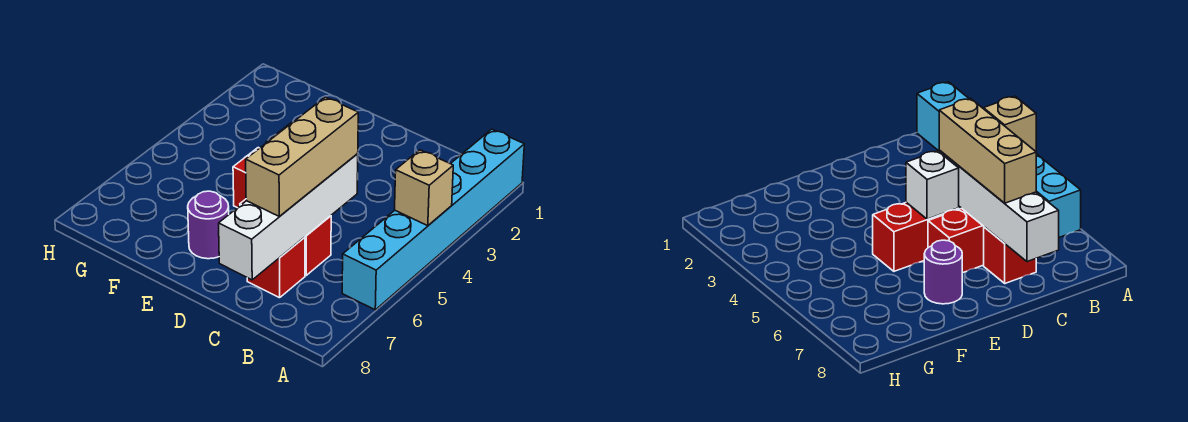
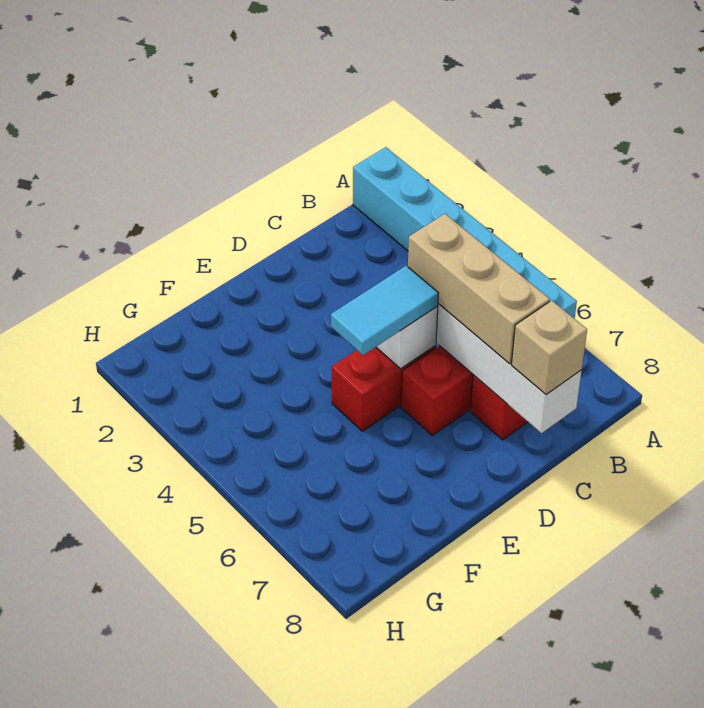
tan 1x1 brick [395,150,453,226] -> tan 1x1 brick moved to [511,300,587,395]
none -> cyan 1x2 tile [331,266,439,355]
purple 1x1 round brick [188,191,229,259] -> none

